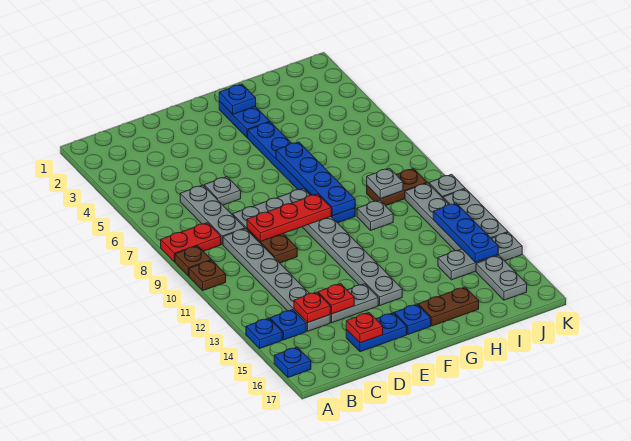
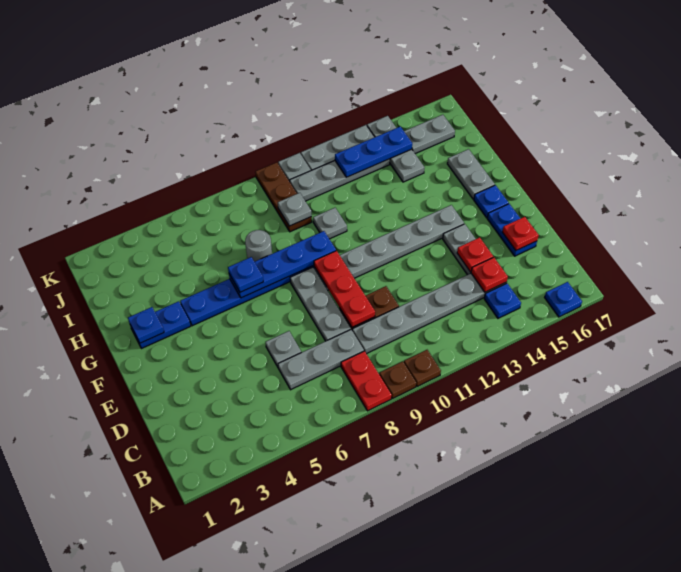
blue 1x1 plate [246,318,282,348] -> blue 1x1 plate moved to [228,257,263,292]
brown 1x2 plate [418,287,479,326] -> grey 1x2 plate [447,149,495,199]
none -> grey 1x1 round brick [245,230,272,262]
brown 1x2 plate [367,169,427,206] -> brown 1x3 plate [255,162,312,232]

